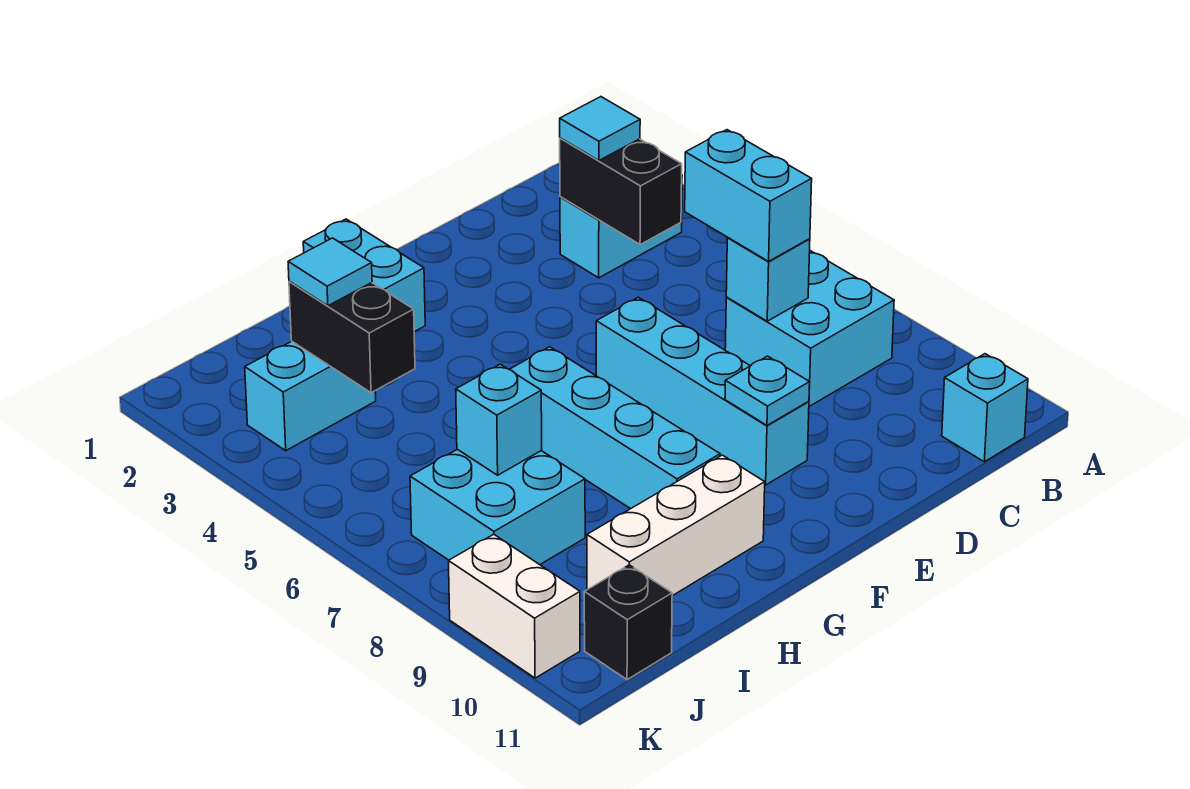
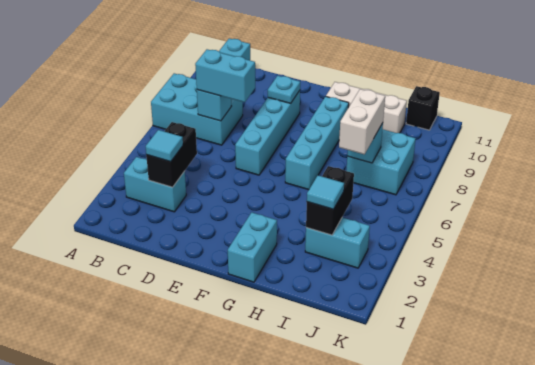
cyan 2x2 brick [725,251,894,406] -> cyan 2x3 brick [151,73,243,145]
cyan 1x2 brick [685,130,812,261] -> cyan 1x2 brick turned to [195,49,256,102]
white 1x2 brick [449,534,580,678] -> white 1x2 brick moved to [339,89,385,154]

